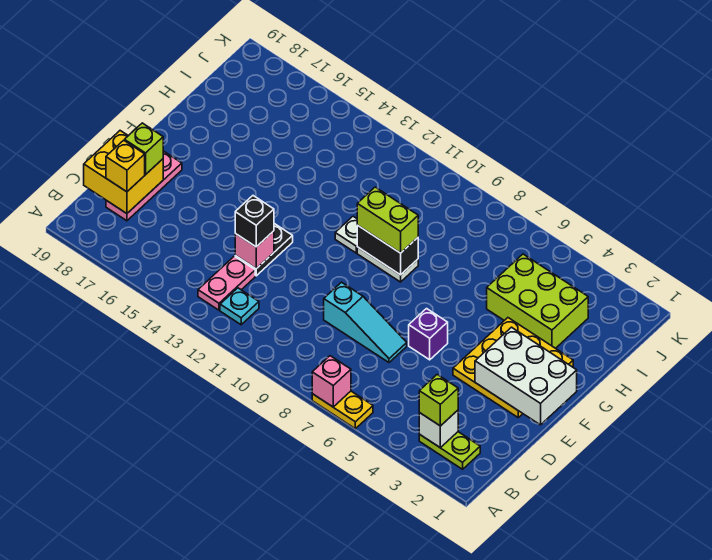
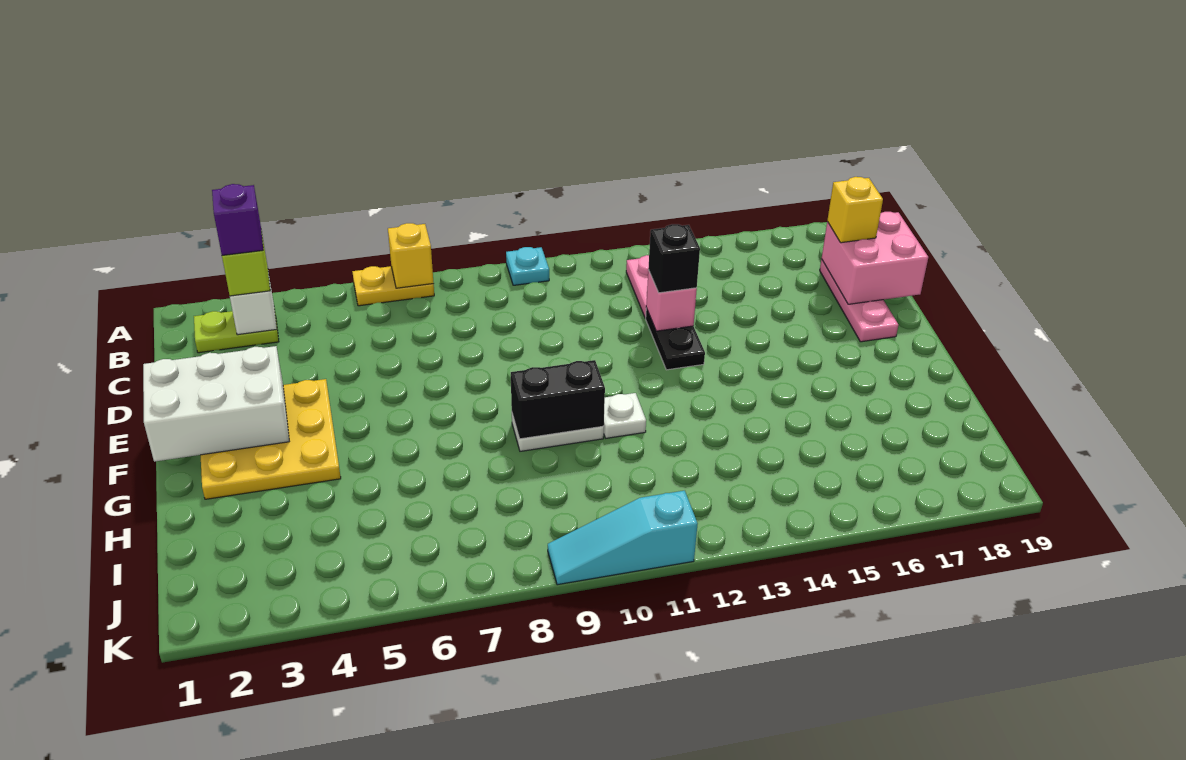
pink 1x1 brick [312,356,351,407] -> yellow 1x1 brick [388,223,434,288]
cyan 1x1 plate [220,288,259,325] -> cyan 1x1 plate moved to [506,247,549,285]
yellow 2x2 brick [84,131,163,213] -> pink 2x2 brick [822,212,928,304]
cyan 1x3 slope [324,282,407,362] -> cyan 1x3 slope moved to [548,491,698,585]
lime 1x1 brick [125,123,163,174] -> none
purple 1x1 brick [409,309,448,360] -> purple 1x1 brick moved to [212,184,263,255]
lime 1x2 brick [357,187,418,253] -> none
lime 2x3 brick [487,254,588,348] -> none

